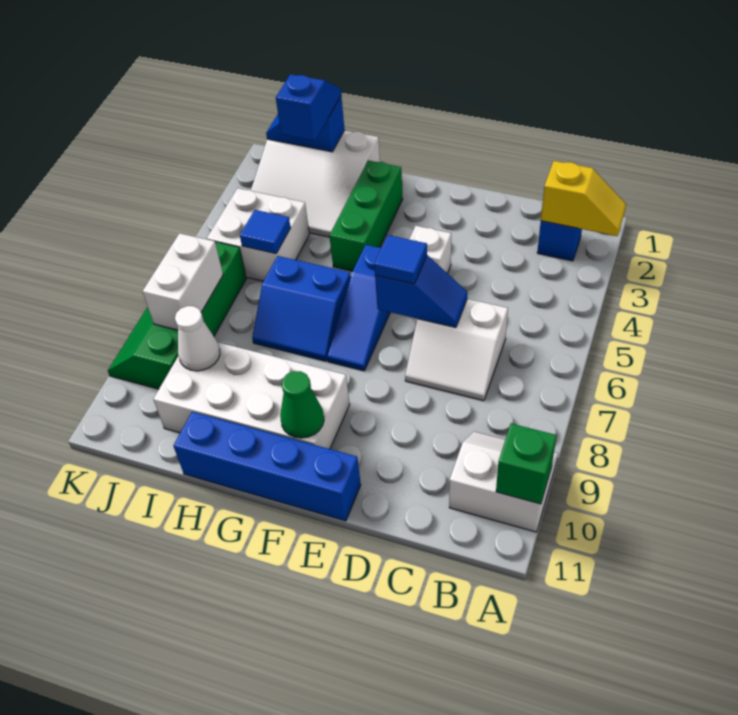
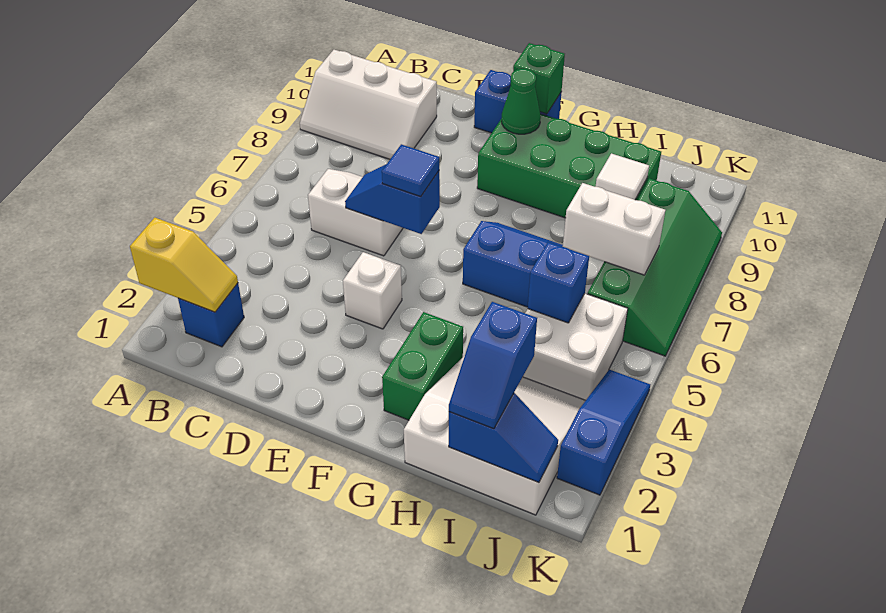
yellow 1x2 slope [541,161,626,236] -> yellow 1x2 slope turned to [130,217,238,312]
white 2x2 slope [449,432,558,532] -> white 2x3 slope [300,50,437,159]
green 1x1 brick [496,424,557,504] -> green 1x1 brick moved to [513,43,565,114]
blue 1x4 brick [173,412,361,521] -> blue 1x2 brick [474,70,561,133]
blue 1x3 slope [327,245,390,371] -> blue 1x3 slope moved to [557,370,650,495]
white 2x4 brick [153,342,350,449] -> green 2x4 brick [477,114,661,218]
green 1x3 brick [329,161,403,271] -> green 1x2 brick [382,312,463,420]
blue 1x1 tile [240,210,291,254] -> blue 1x1 brick [528,242,589,323]
white 1x1 cone [175,306,220,371] -> white 1x1 tile [596,153,649,200]
white 1x2 brick [143,233,223,330] -> white 1x2 brick turned to [563,183,665,275]

